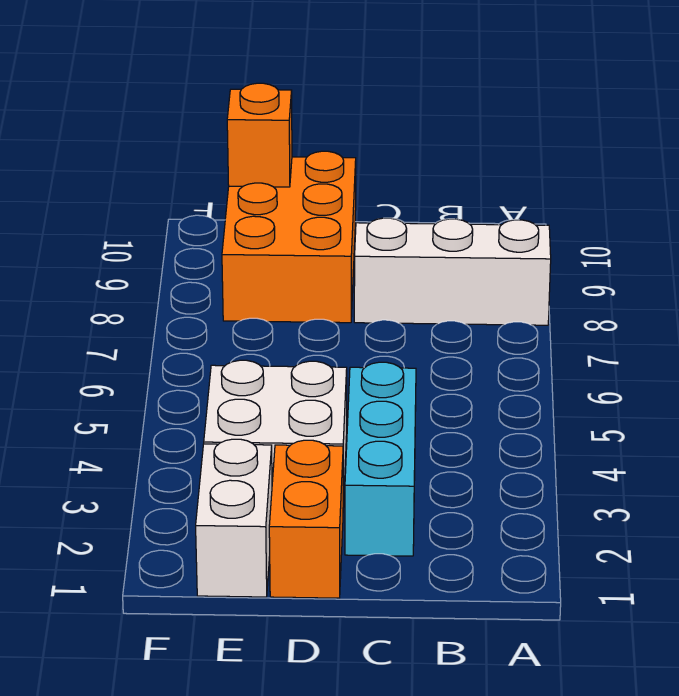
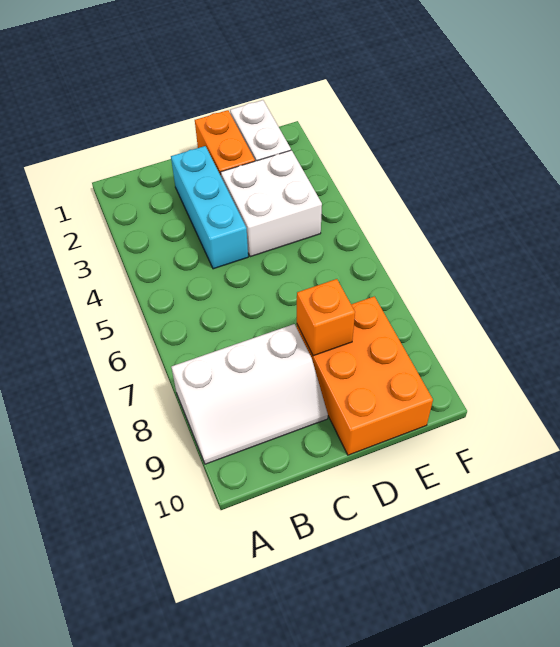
orange 1x1 brick [227,83,292,187] -> orange 1x1 brick moved to [297,279,355,356]

